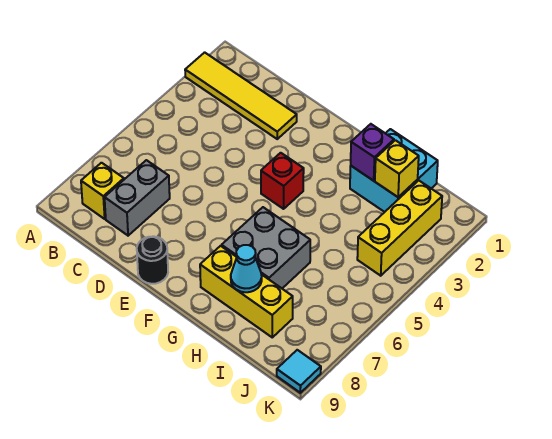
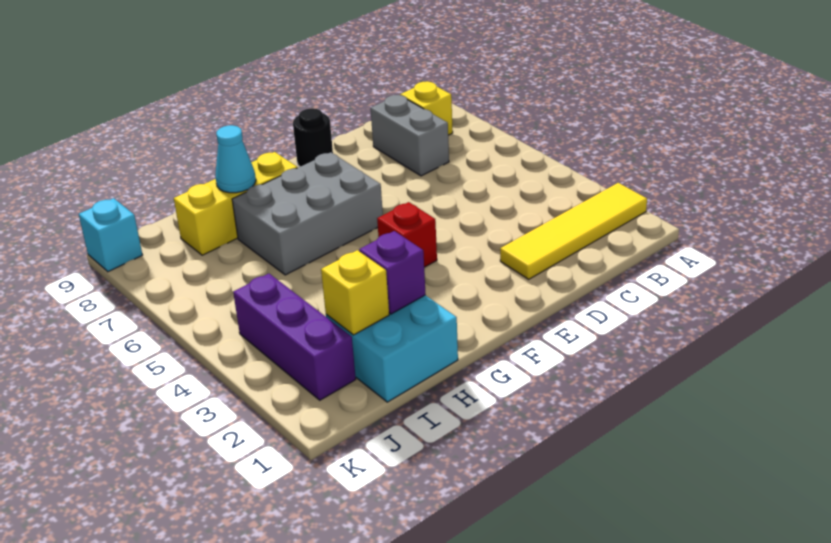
grey 2x2 brick [222,207,310,288] -> grey 2x3 brick [232,152,383,275]
yellow 1x3 brick [357,181,442,276] -> purple 1x3 brick [233,274,356,400]
cyan 1x1 tile [277,350,321,393] -> cyan 1x1 brick [79,198,142,272]

